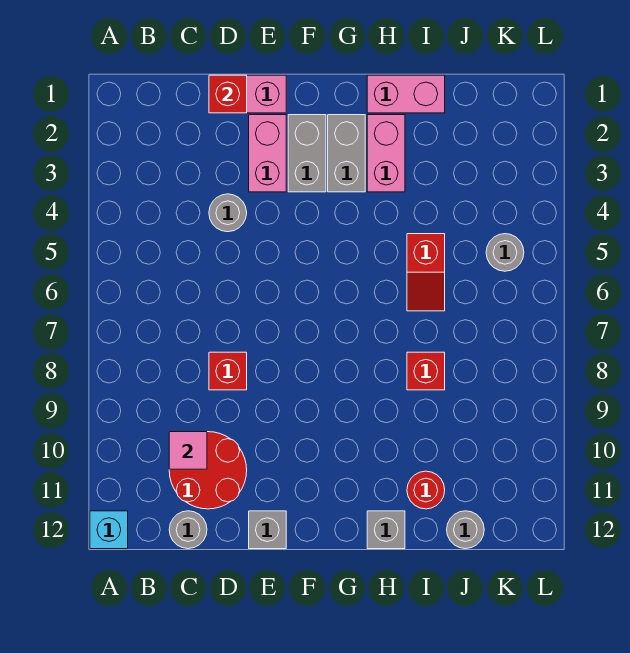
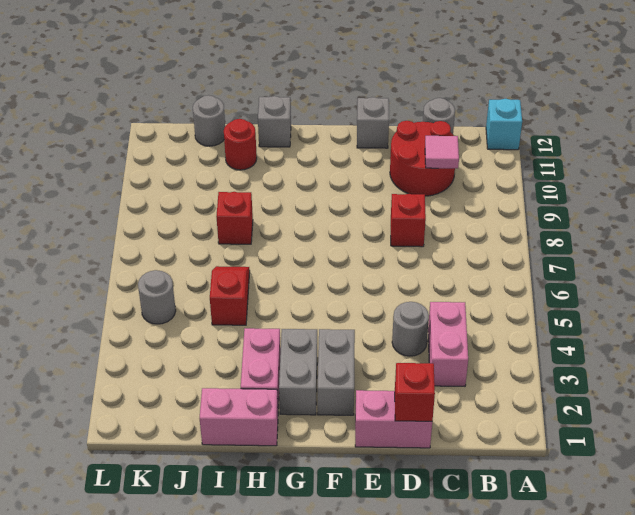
pink 1x2 brick [249,115,286,192] -> pink 1x2 brick moved to [428,302,468,386]

